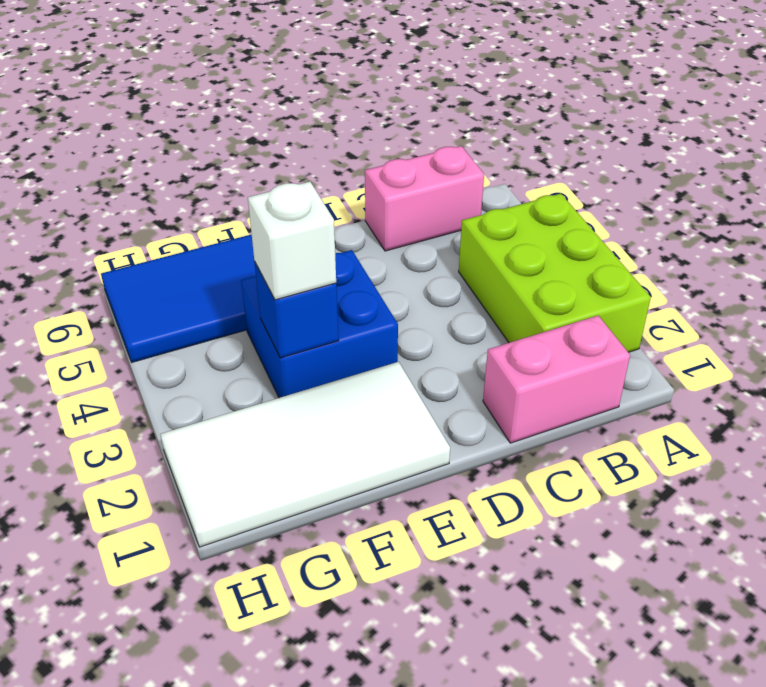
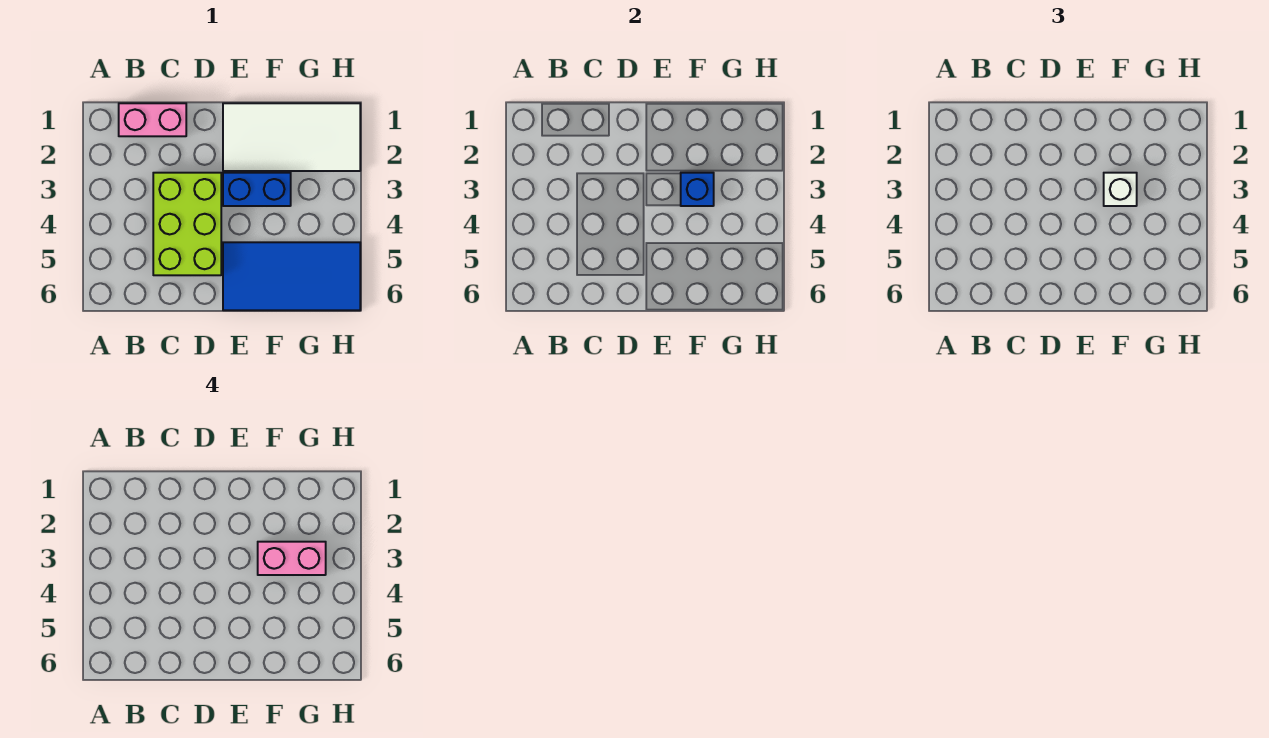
lime 2x3 brick [459,194,651,352] -> lime 2x3 brick moved to [153,173,221,275]
pink 1x2 brick [365,146,484,251] -> pink 1x2 brick moved to [258,542,326,575]
blue 2x2 brick [241,250,398,398] -> blue 1x2 brick [223,173,291,206]

